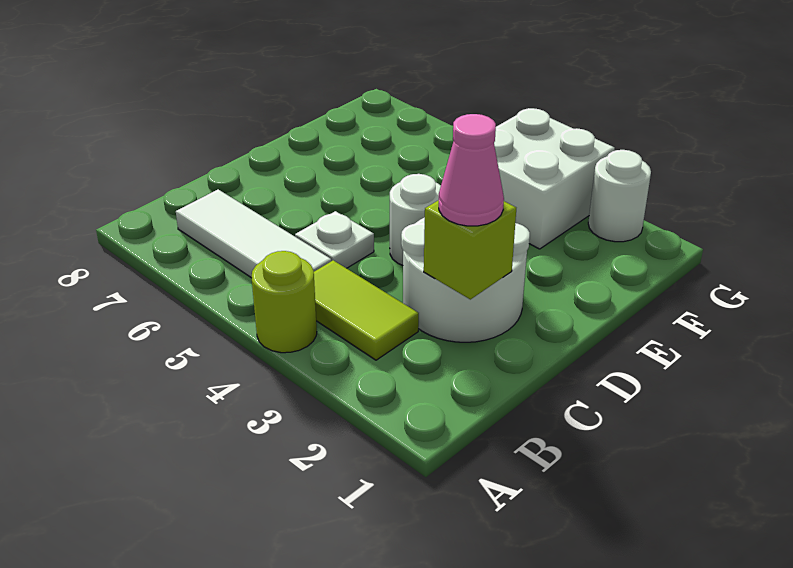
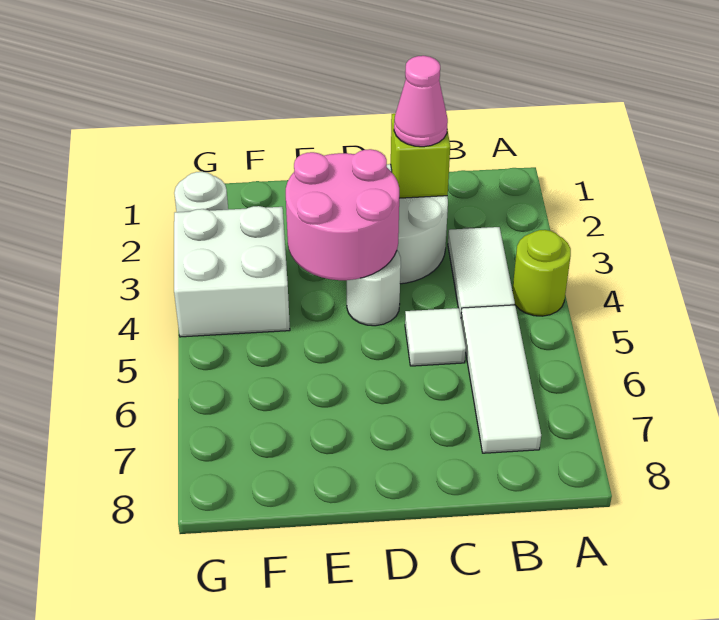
lime 1x2 tile [314,260,419,360] -> white 1x2 tile [448,227,515,316]
white 1x1 plate [295,211,374,268] -> white 1x1 tile [405,308,466,366]
none -> pink 2x2 round brick [286,149,399,280]

